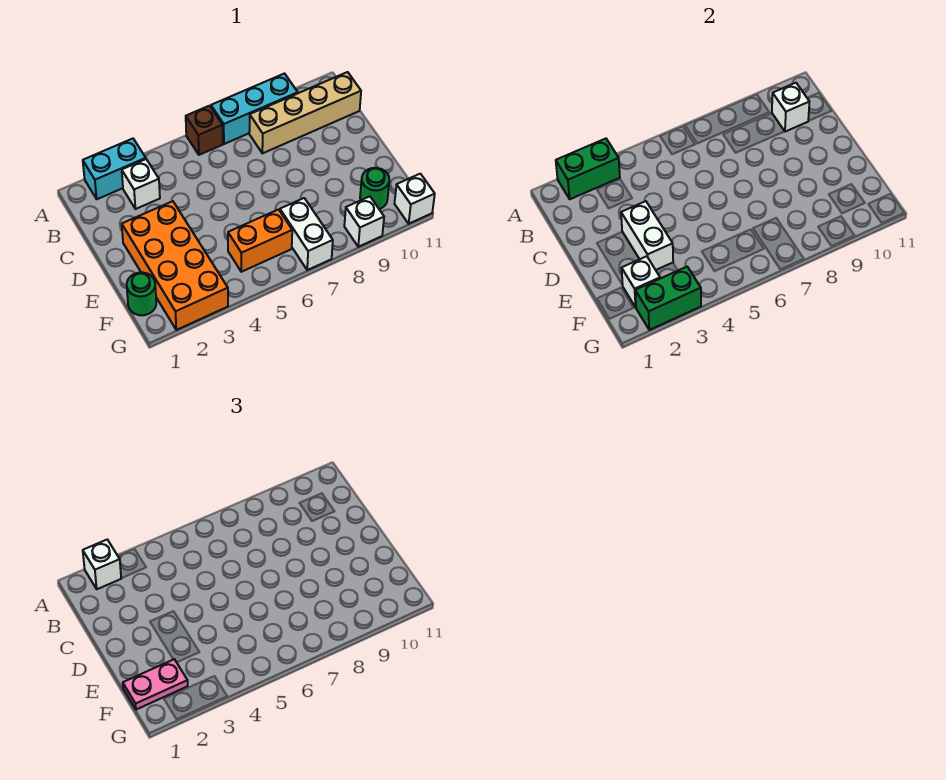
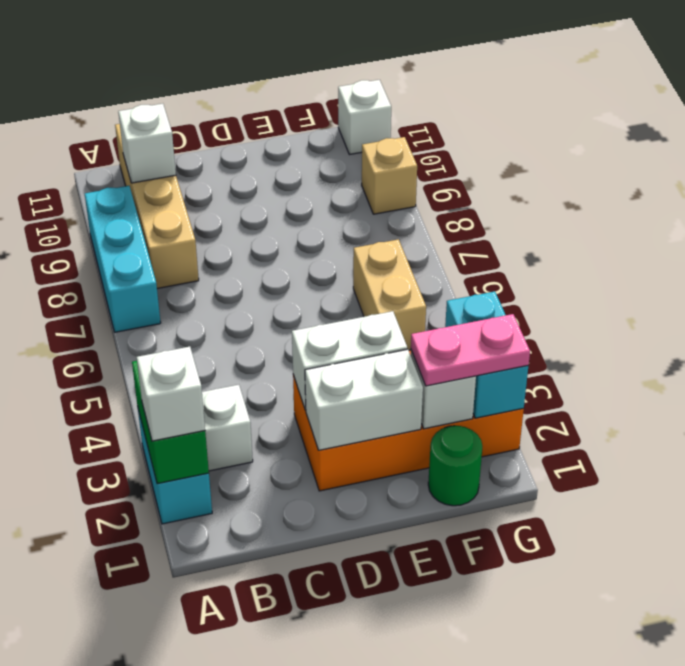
brown 1x1 brick [186,106,223,155] -> none
pink 1x2 plate [123,659,188,710] -> pink 1x2 plate turned to [411,314,530,386]
orange 1x2 brick [228,209,292,272] -> tan 1x2 brick [353,239,426,350]
white 1x2 brick [280,198,333,270] -> white 1x2 brick moved to [305,349,423,450]
green 1x1 round brick [360,168,389,209] -> none
green 1x2 brick [635,267,701,330] -> cyan 1x2 brick [445,291,528,418]
white 1x1 brick [344,196,384,247] -> tan 1x1 brick [362,137,417,214]

